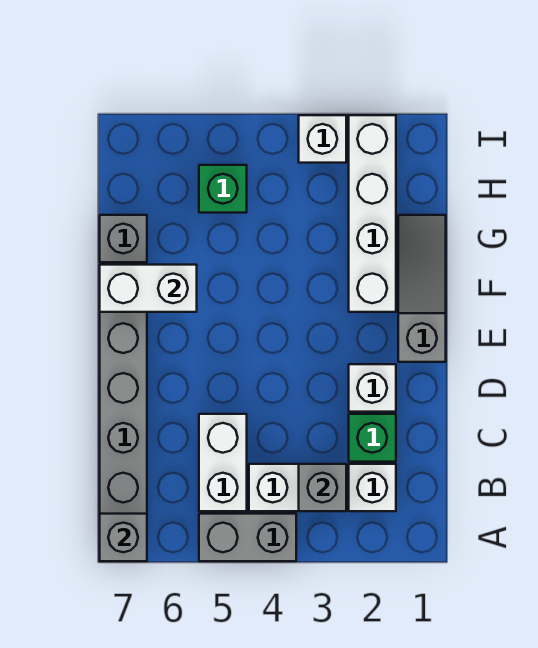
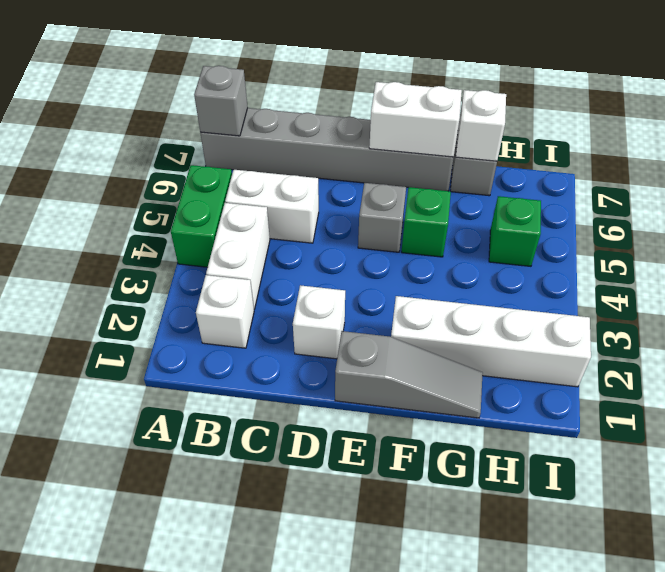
grey 1x2 brick [199,514,296,561] -> green 1x2 brick [171,165,232,267]
grey 1x1 brick [299,464,346,511] -> grey 1x1 brick moved to [358,183,406,252]
green 1x1 brick [349,414,396,462] -> green 1x1 brick moved to [401,187,451,257]
white 1x2 brick [100,265,197,312] -> white 1x2 brick turned to [369,82,462,157]
white 1x1 brick [299,115,346,163] -> white 1x1 brick moved to [456,90,506,161]

